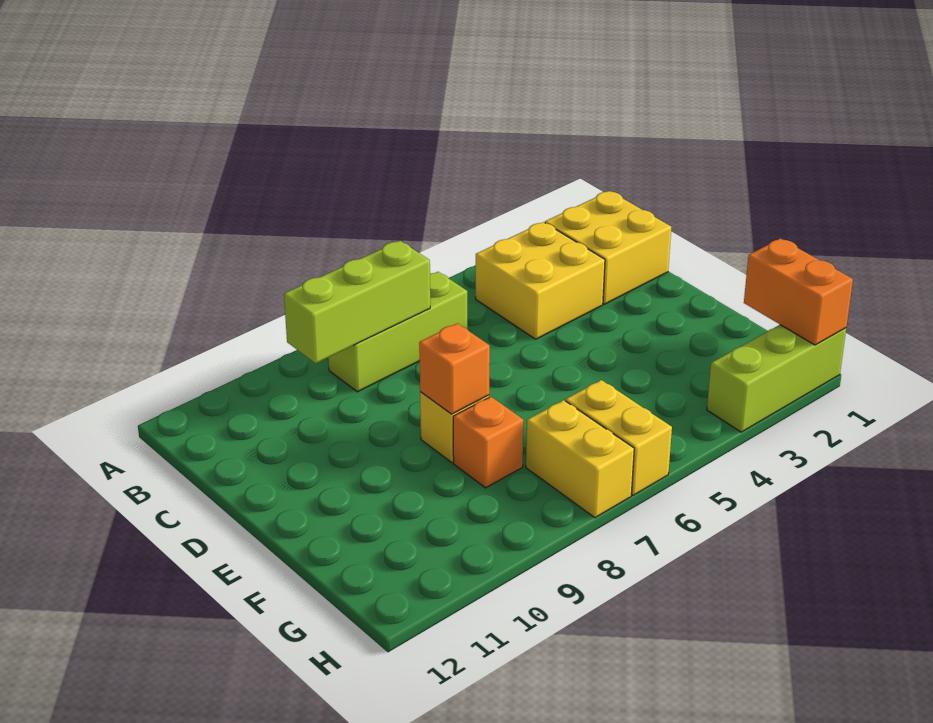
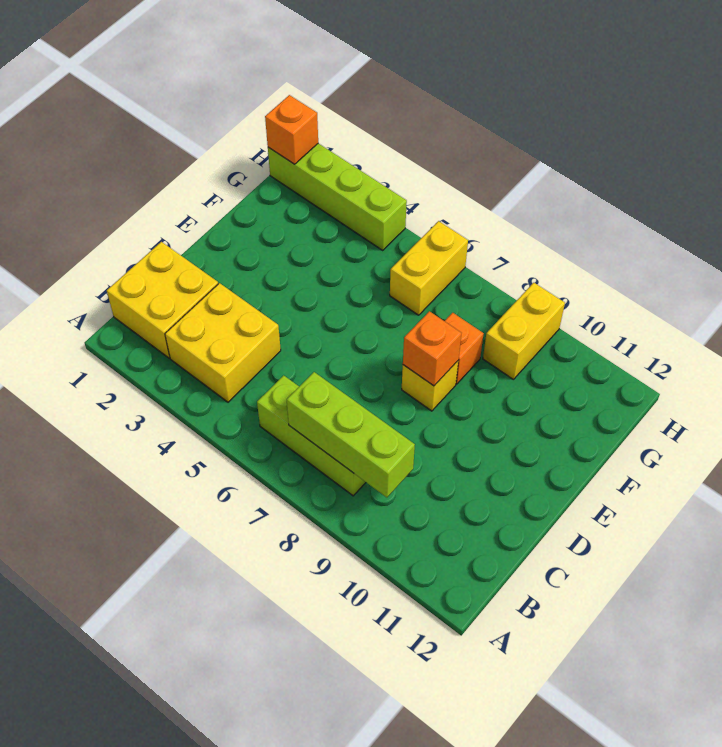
orange 1x2 brick [744,238,853,345] -> orange 1x1 brick [265,95,318,164]
yellow 1x2 brick [526,400,634,518] -> yellow 1x2 brick moved to [483,283,565,379]
lime 1x3 brick [707,325,846,432] -> lime 1x4 brick [268,143,407,250]

